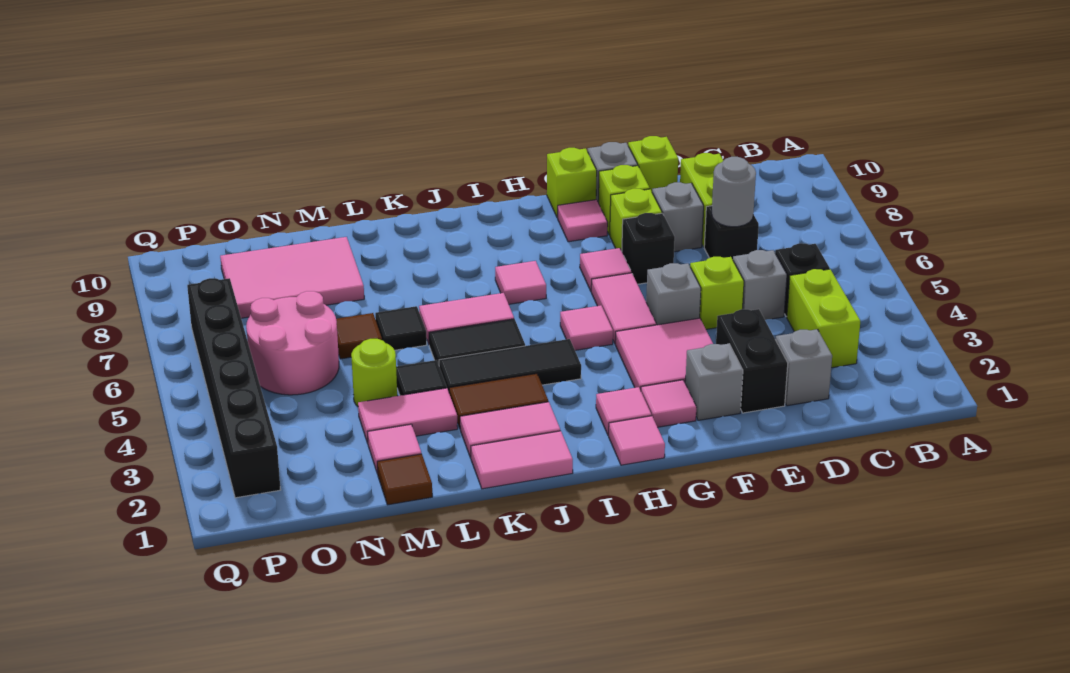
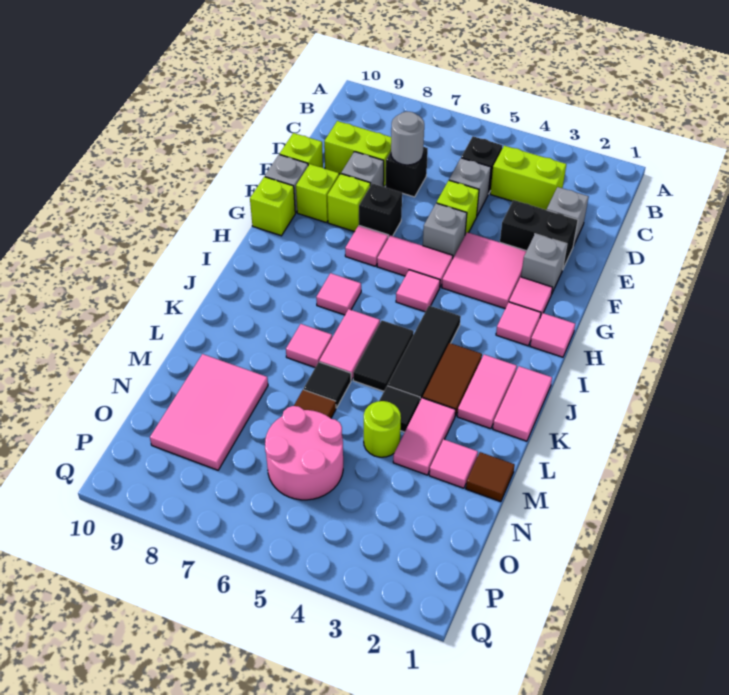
pink 1x1 tile [558,200,608,242] -> pink 1x1 tile moved to [286,324,332,367]
black 1x6 brick [187,278,281,498] -> none

